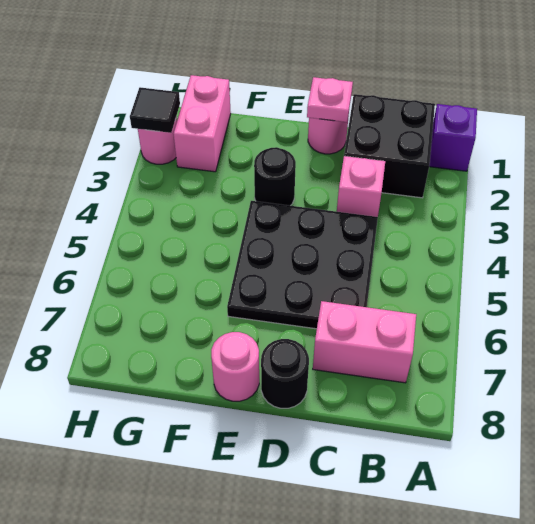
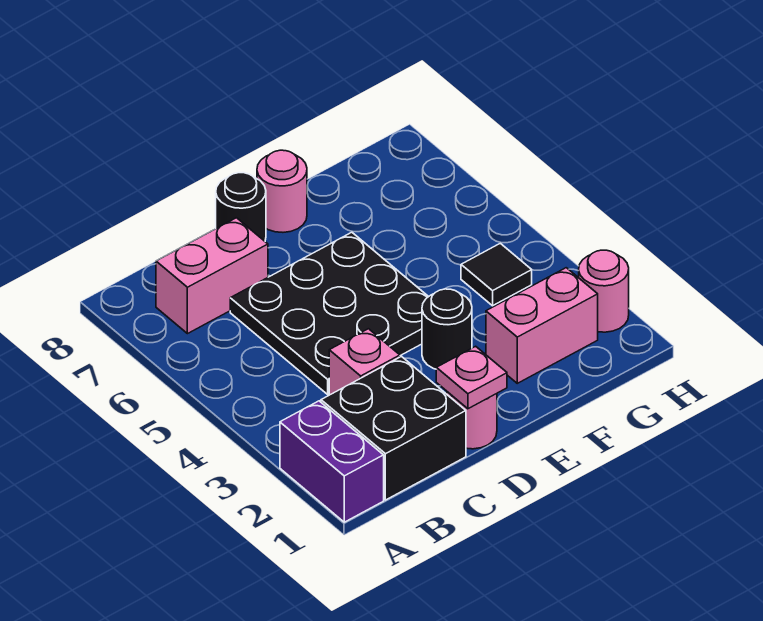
purple 1x1 brick [429,104,477,171] -> purple 1x2 brick [280,401,384,522]
pink 1x2 brick [174,75,231,172] -> pink 1x2 brick turned to [486,268,598,383]
black 1x1 tile [130,87,180,133] -> black 1x1 tile moved to [461,243,532,306]

